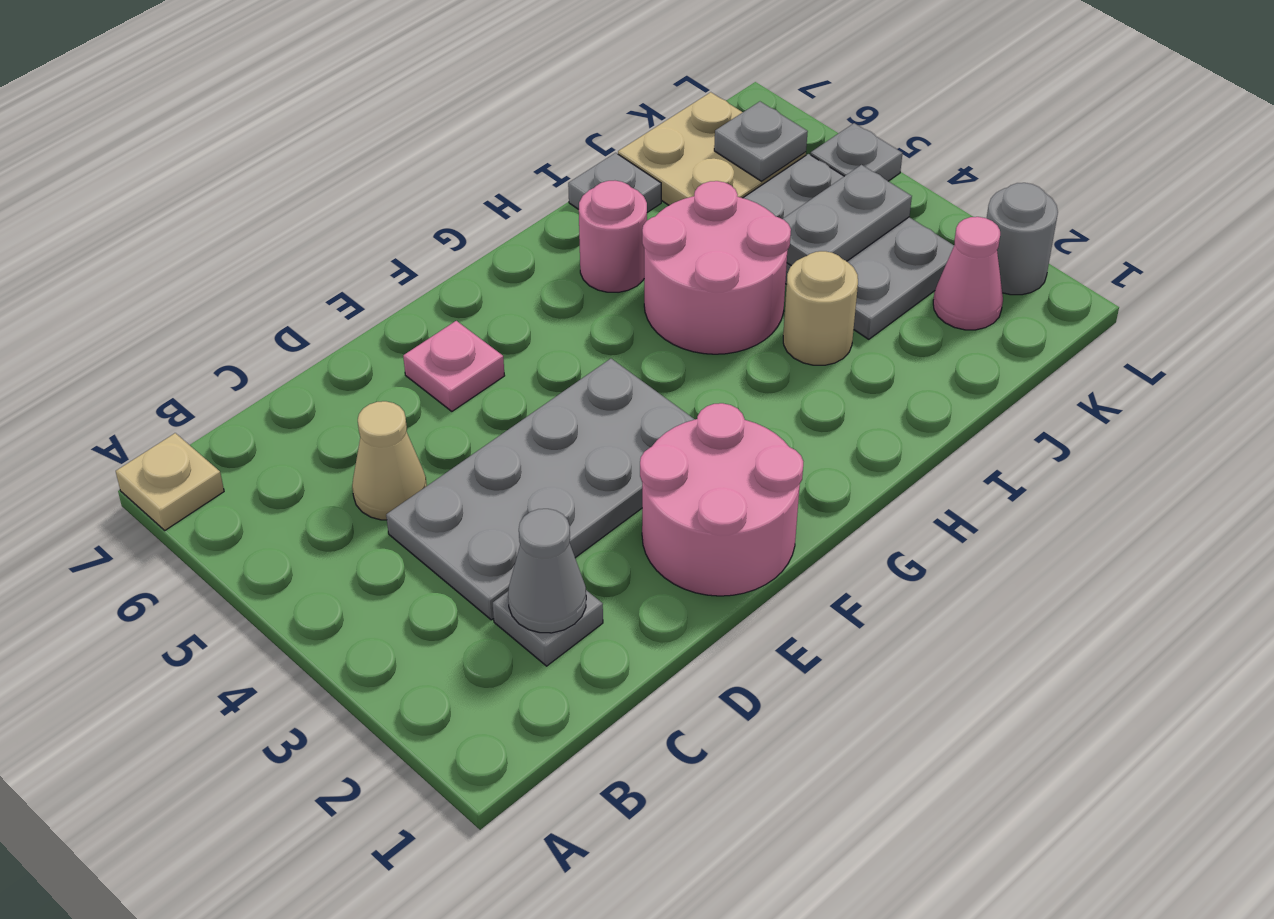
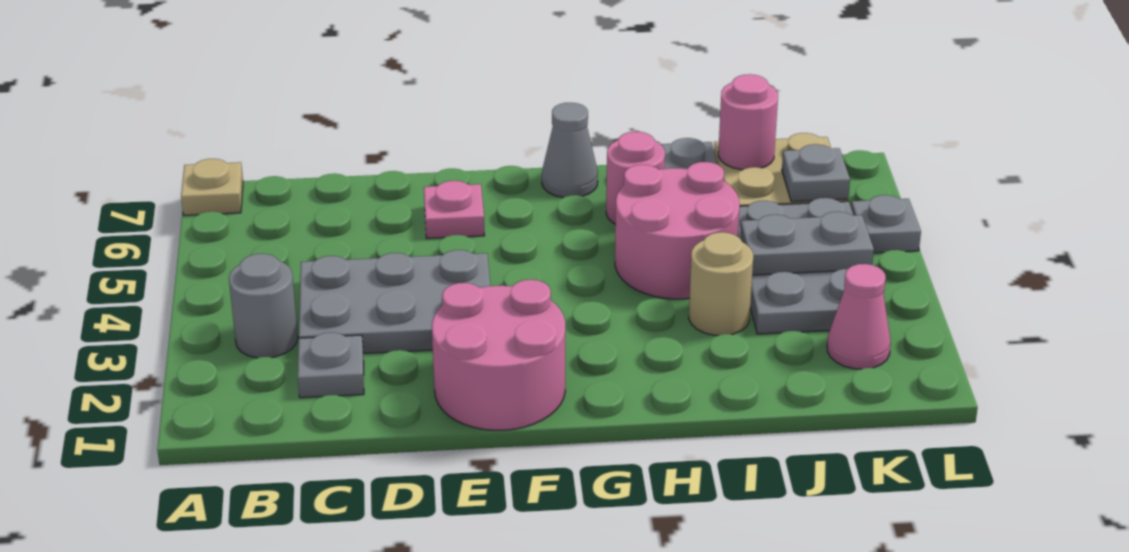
grey 1x1 cone [508,509,586,633] -> grey 1x1 cone moved to [542,103,598,198]
grey 2x4 plate [386,359,695,620] -> grey 2x3 plate [299,250,490,354]
tan 1x1 cone [352,401,427,520] -> none
none -> pink 1x1 round brick [718,74,778,170]
grey 1x1 round brick [987,183,1058,295] -> grey 1x1 round brick moved to [229,254,298,358]

